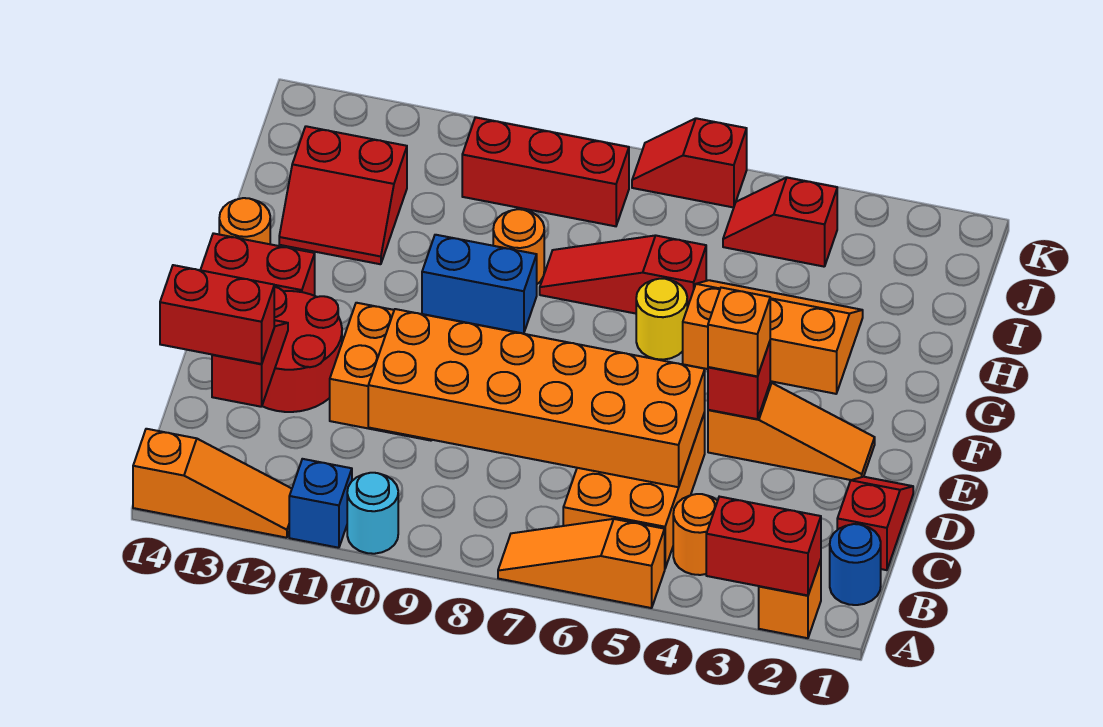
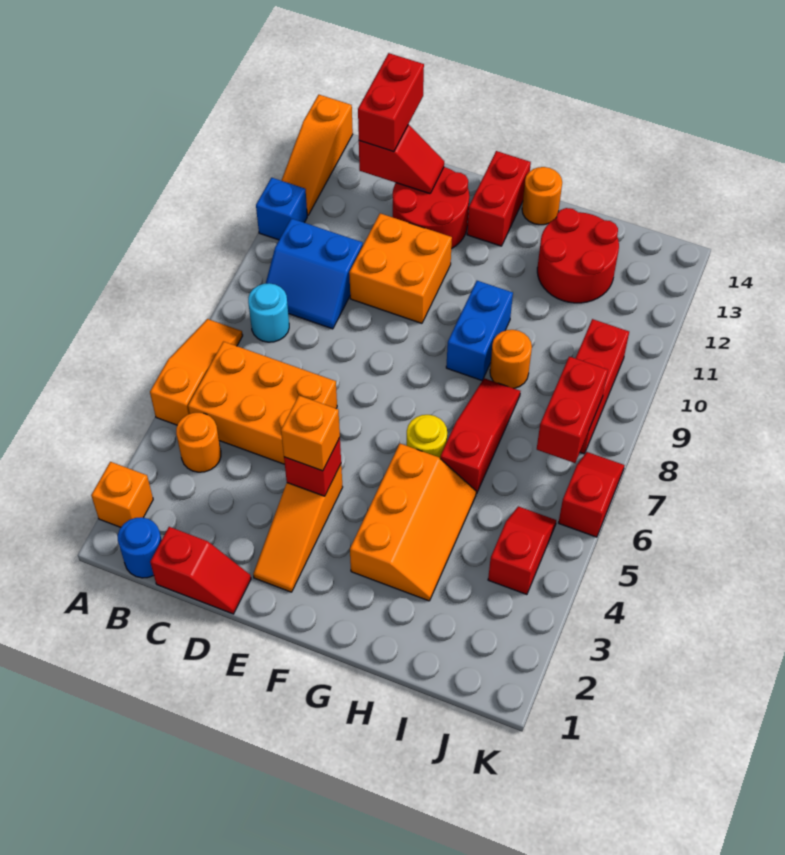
red 1x2 brick [706,497,821,595] -> red 1x2 brick moved to [537,357,608,463]
cyan 1x1 round brick [347,473,398,554] -> cyan 1x1 round brick moved to [248,283,289,342]
none -> blue 2x2 slope [266,218,363,329]
orange 2x6 brick [368,309,705,487] -> none
red 2x2 slope [279,126,407,264] -> red 2x2 round brick [537,208,619,303]

